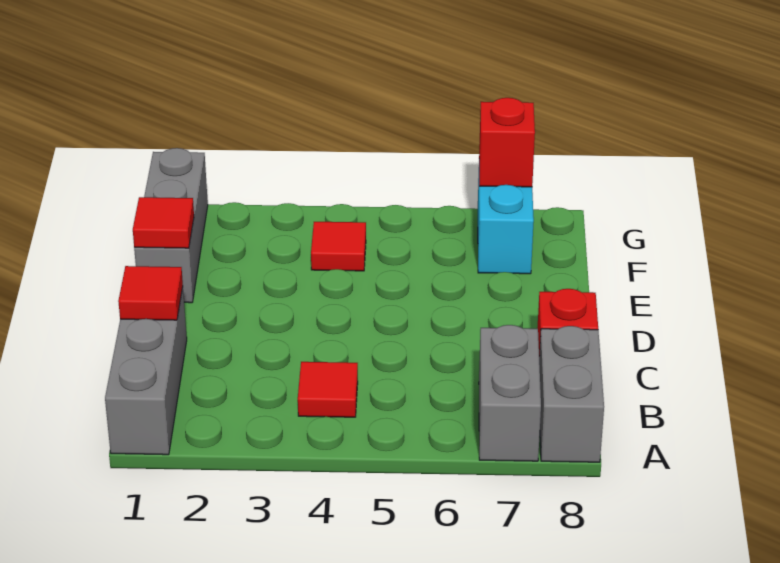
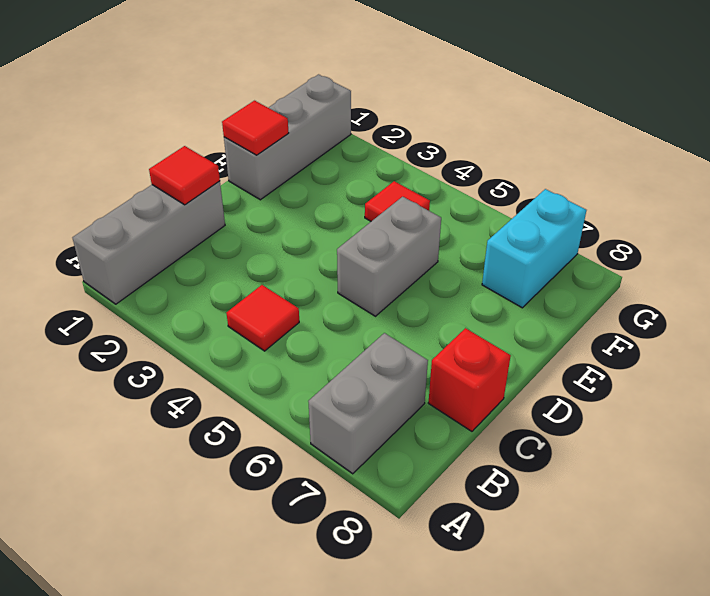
grey 1x2 brick [539,326,604,462] -> grey 1x2 brick moved to [337,197,441,316]
red 1x1 brick [479,98,535,187] -> none

